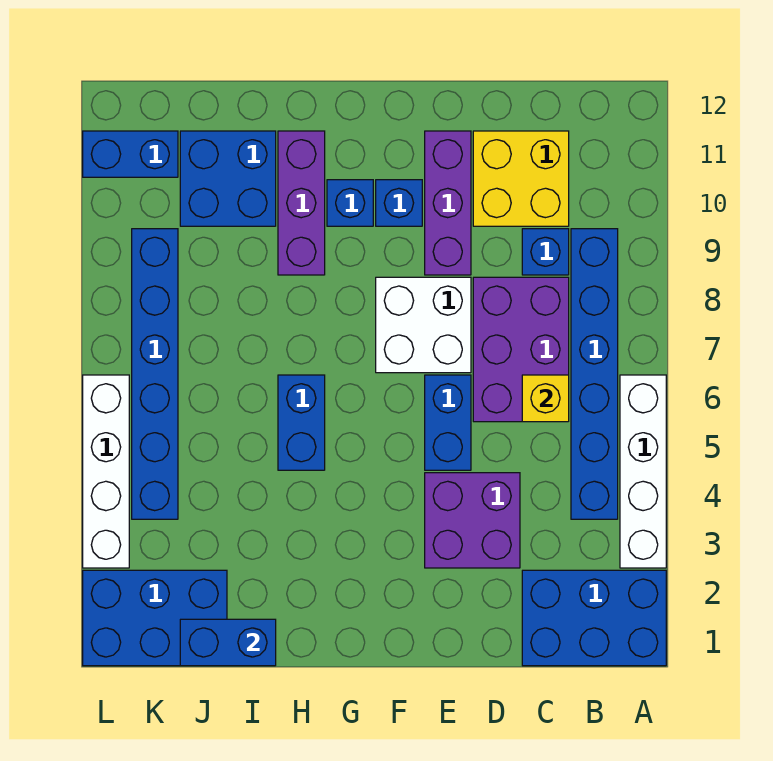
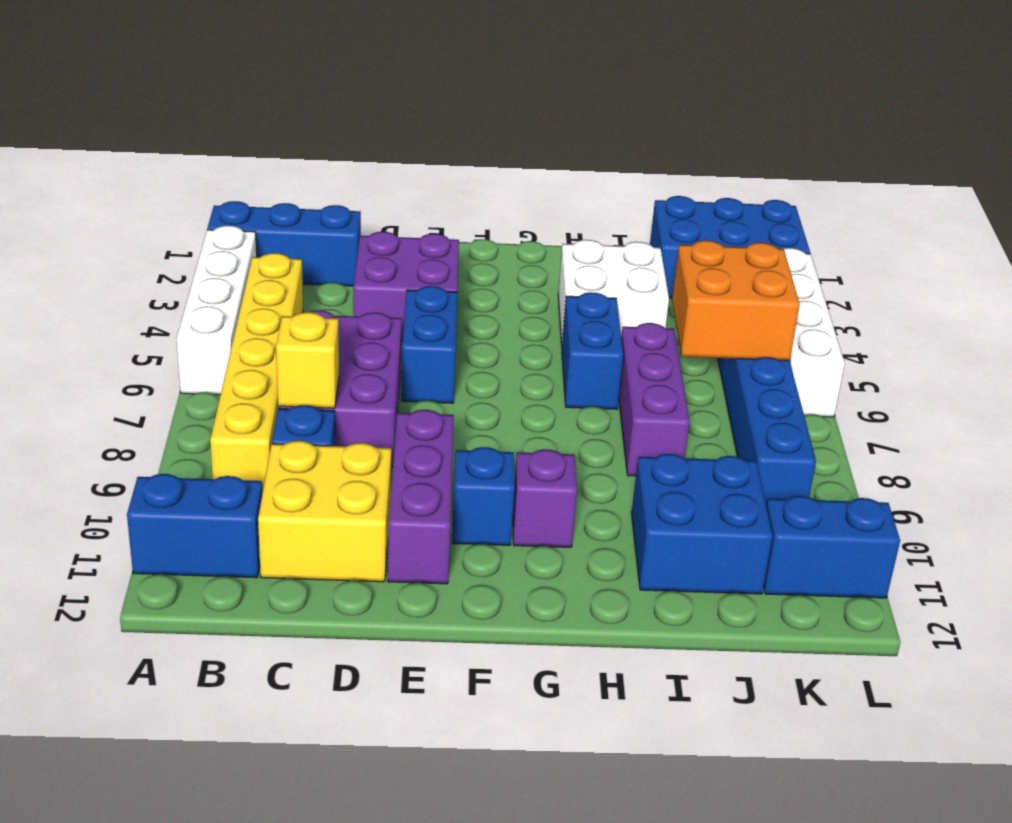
blue 2x3 brick [522,570,666,666] -> blue 1x3 brick [207,201,361,286]
blue 1x6 brick [571,229,618,519] -> yellow 1x6 brick [210,253,303,494]
yellow 1x1 brick [522,375,569,422] -> yellow 1x1 brick moved to [276,312,339,408]
white 2x2 brick [376,277,471,373] -> white 2x2 brick moved to [558,240,669,344]
blue 1x1 brick [327,180,373,226] -> purple 1x1 brick [513,449,577,547]
purple 1x3 brick [278,131,325,275] -> purple 1x3 brick moved to [619,323,690,476]
blue 1x2 brick [180,619,276,666] -> blue 1x2 brick moved to [127,474,262,578]
none -> orange 2x2 brick [672,240,800,361]

